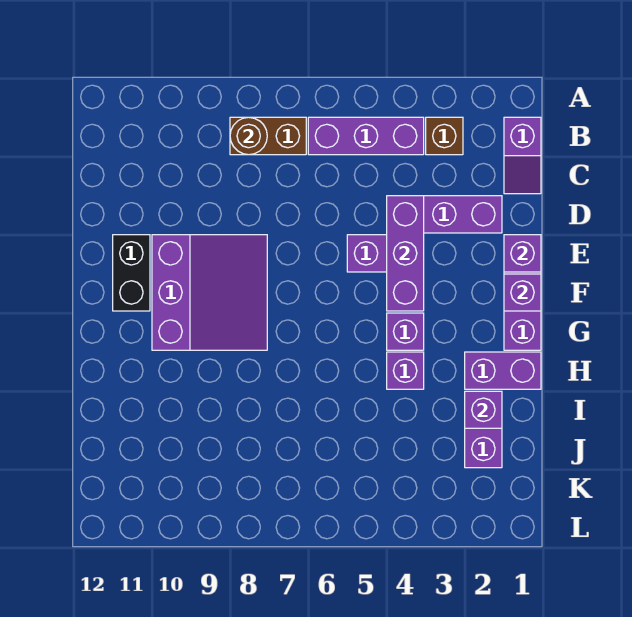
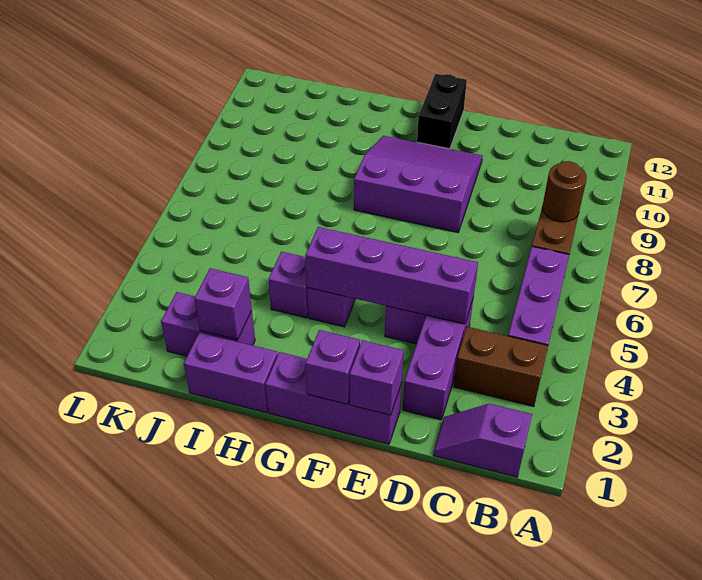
brown 1x1 brick [426,117,463,155] -> brown 1x2 brick [454,327,548,407]
purple 1x3 brick [387,196,424,311] -> purple 1x4 brick [305,227,478,324]
purple 3x3 slope [152,235,267,350] -> purple 3x3 slope turned to [354,136,483,232]
black 1x2 brick [113,235,150,311] -> black 1x2 brick turned to [417,74,467,149]
purple 1x2 brick [465,352,541,389] -> purple 1x2 brick turned to [184,332,278,413]

